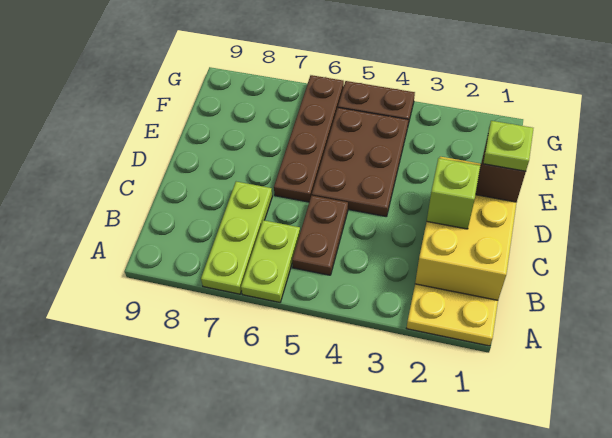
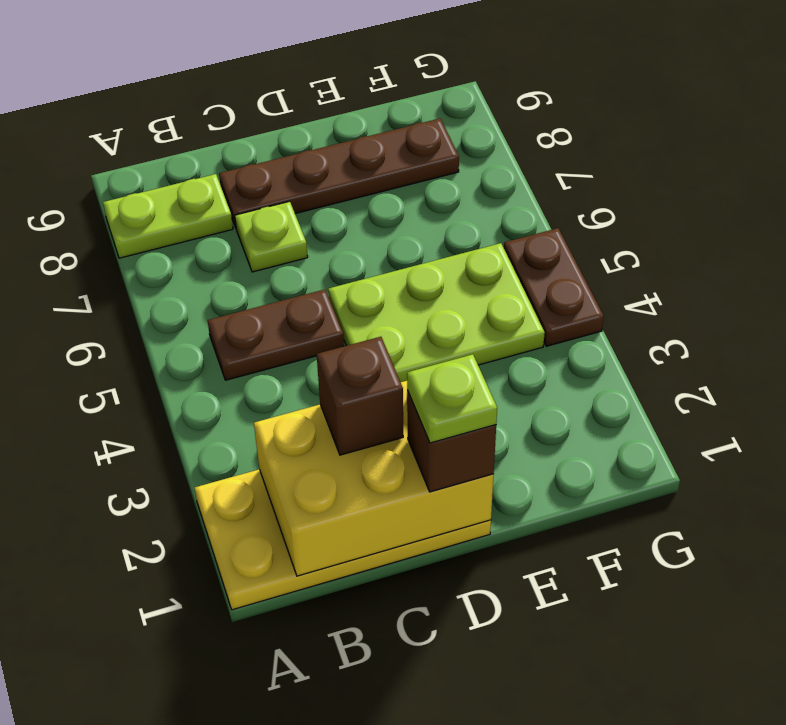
lime 1x2 plate [241,220,300,302] -> lime 1x2 plate moved to [103,174,233,258]
lime 1x3 plate [201,182,272,294] -> lime 1x1 plate [235,201,308,272]
lime 1x1 brick [427,158,480,229] -> brown 1x1 brick [317,337,403,455]
brown 2x3 plate [312,108,408,217] -> lime 2x3 plate [328,243,545,382]
brown 1x4 plate [274,75,344,202] -> brown 1x4 plate moved to [219,119,459,228]

